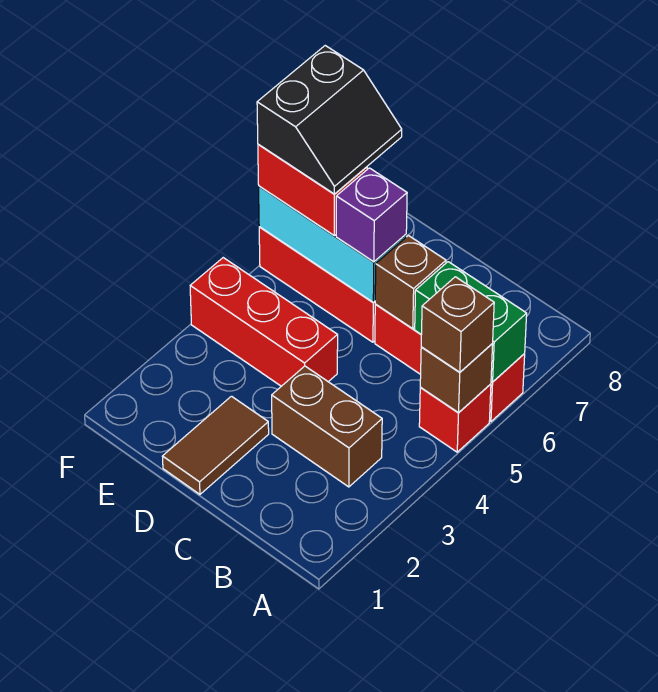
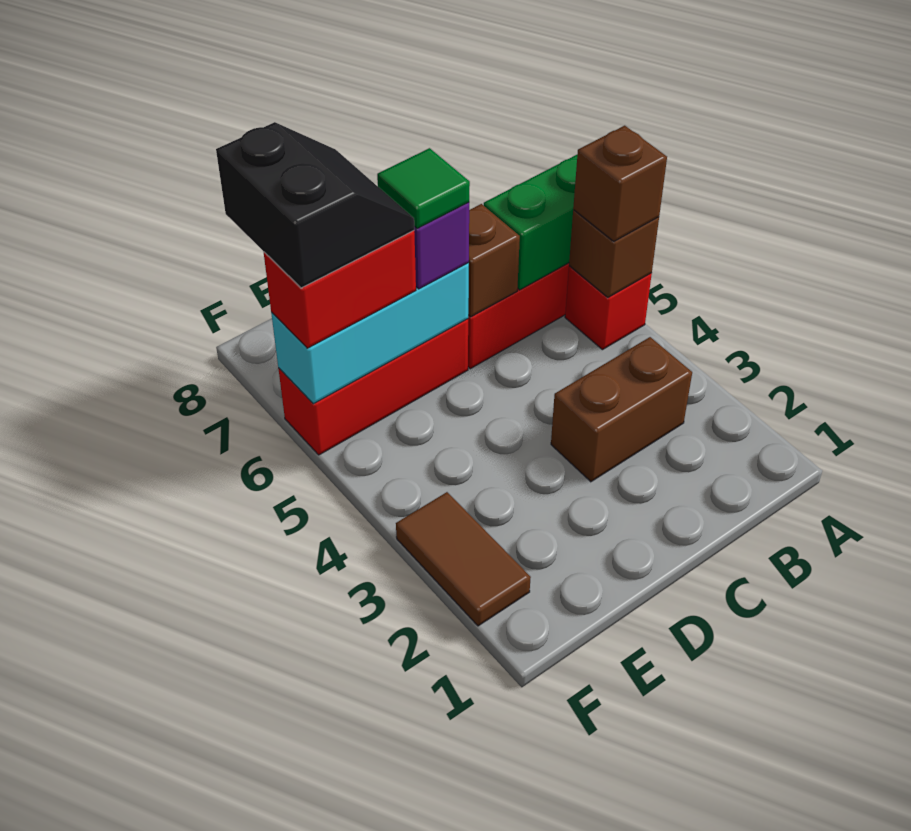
brown 1x2 tile [162,396,269,494] -> brown 1x2 tile moved to [396,492,531,626]
red 1x3 brick [190,258,338,386] -> none
none -> green 1x1 tile [377,148,470,229]

